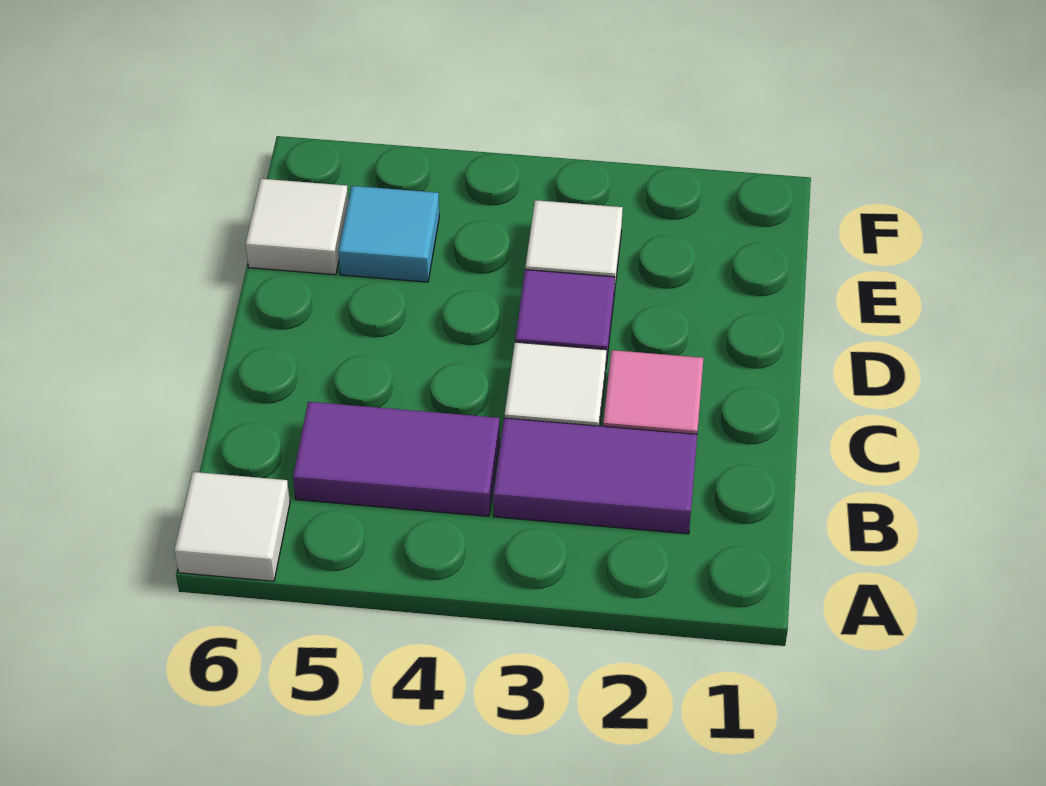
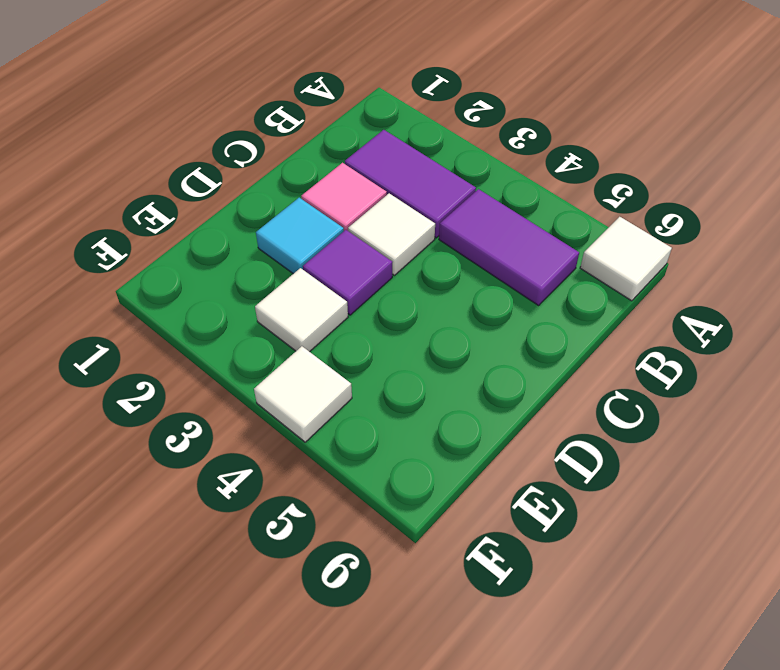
cyan 1x1 tile [338,186,439,282] -> cyan 1x1 tile moved to [256,198,344,274]
white 1x1 tile [246,179,348,275] -> white 1x1 tile moved to [254,346,352,442]

